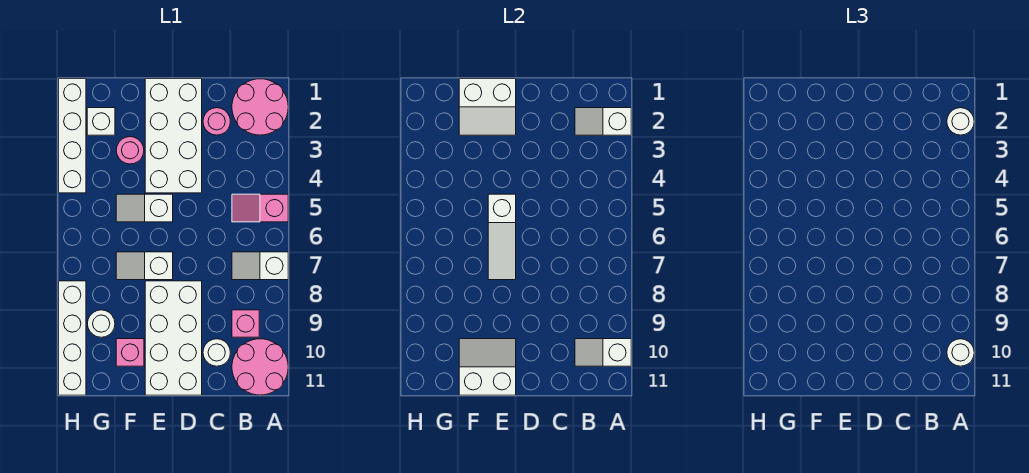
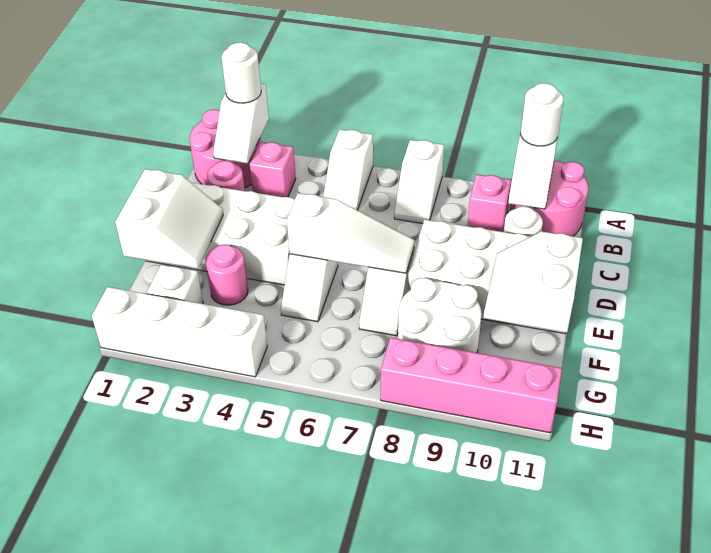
pink 1x2 slope [232,194,288,222] -> white 1x2 slope [323,130,373,210]
pink 1x1 brick [116,339,144,366] -> pink 1x1 brick moved to [250,142,296,197]
white 1x1 round brick [88,310,115,337] -> white 2x2 round brick [398,278,482,353]
white 1x4 brick [59,281,86,395] -> pink 1x4 brick [381,337,562,433]

